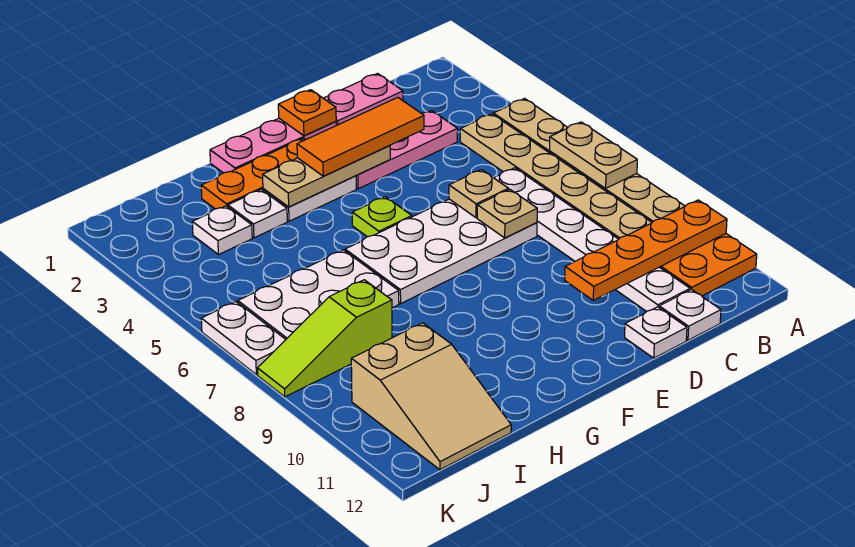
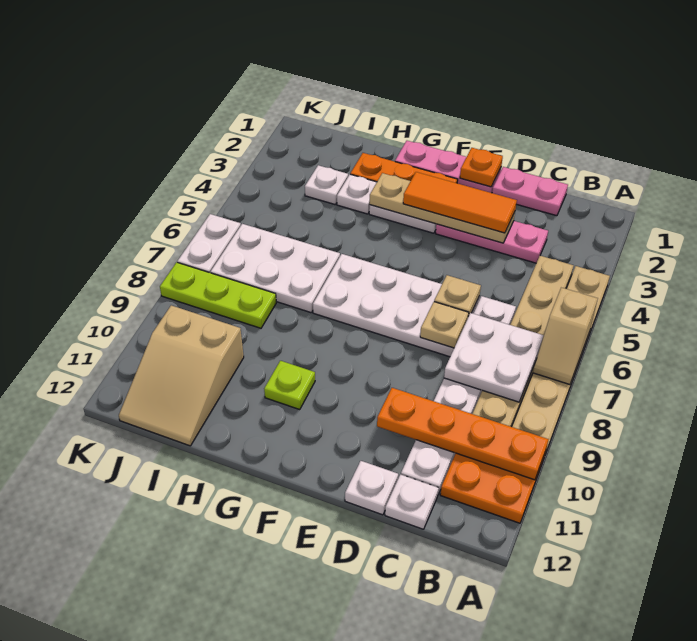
tan 1x2 plate [550,122,637,188] -> tan 1x2 slope [533,287,598,385]
none -> white 2x2 plate [444,313,544,402]
tan 1x3 plate [263,145,390,207] -> tan 1x4 plate [370,173,515,243]
lime 1x1 plate [352,197,412,237] -> lime 1x1 plate moved to [264,361,315,409]
lime 1x3 slope [258,280,392,397] -> lime 1x3 plate [160,262,276,328]

